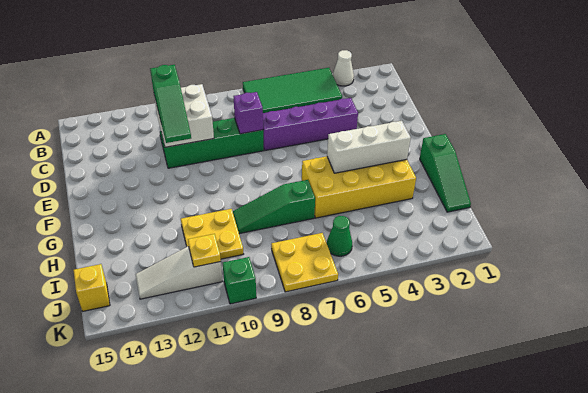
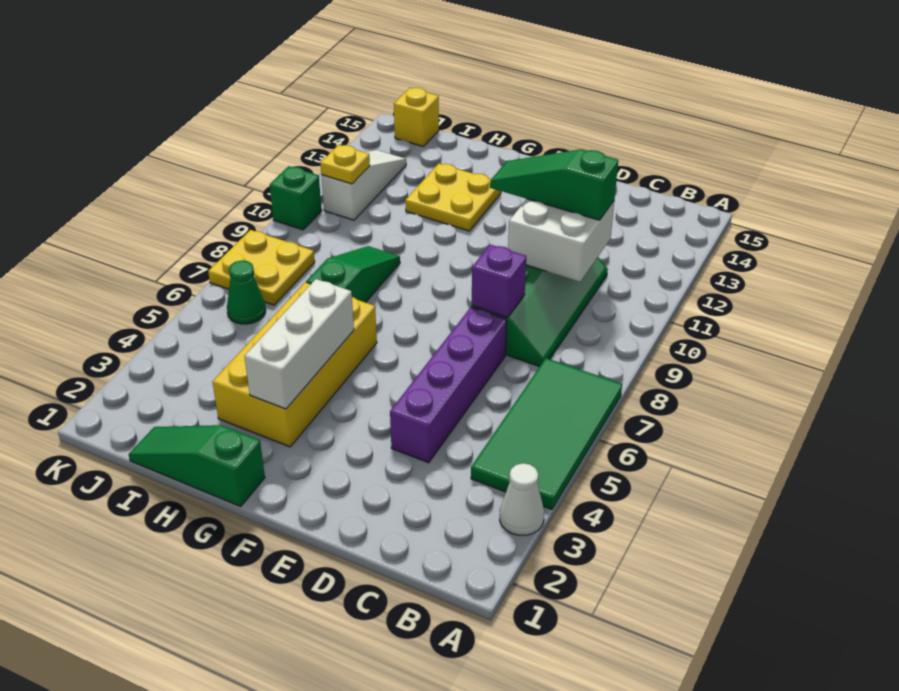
yellow 2x2 plate [181,209,243,259] -> yellow 2x2 plate moved to [405,164,501,231]

